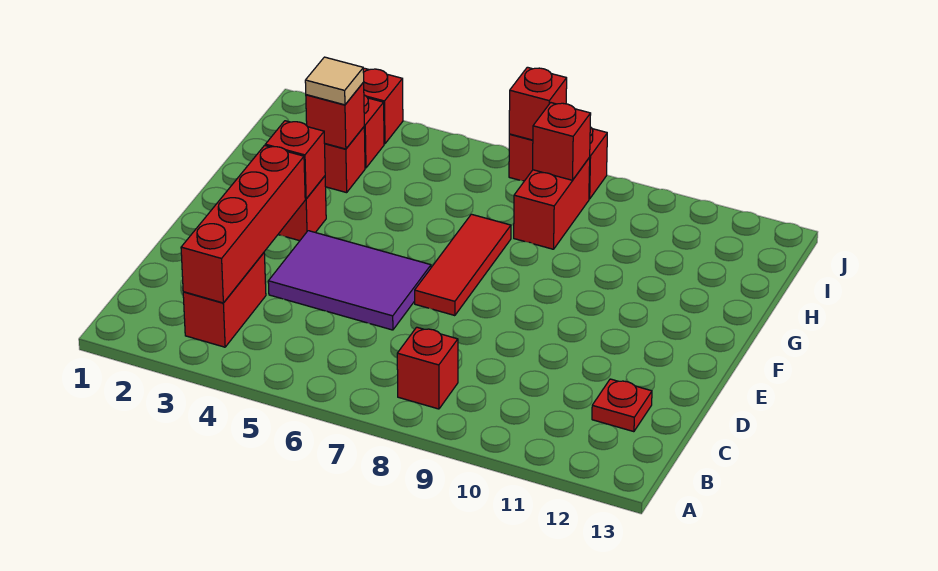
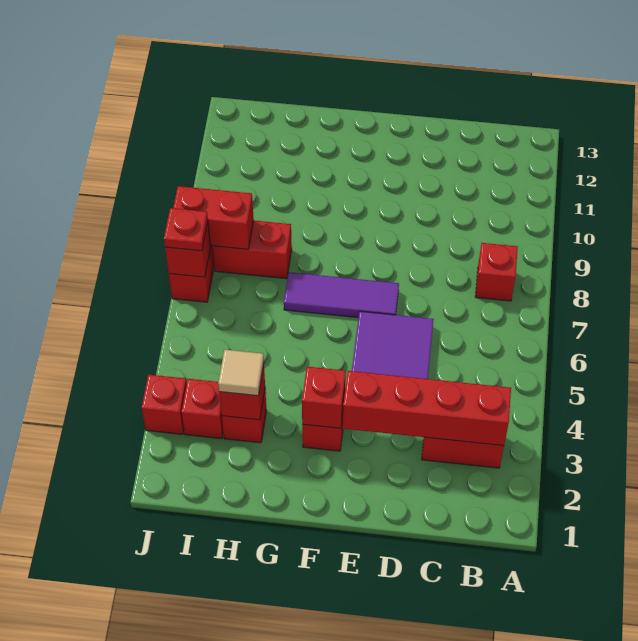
red 1x1 plate [592,379,652,432] -> red 1x1 plate moved to [164,208,208,251]
red 1x3 tile [415,214,511,316] -> purple 1x3 tile [284,272,399,318]
red 1x1 brick [533,103,591,180] -> red 1x2 brick [173,186,254,249]

